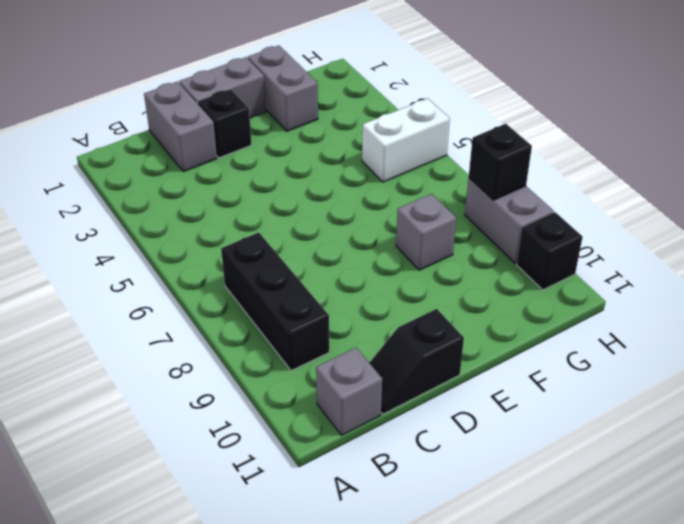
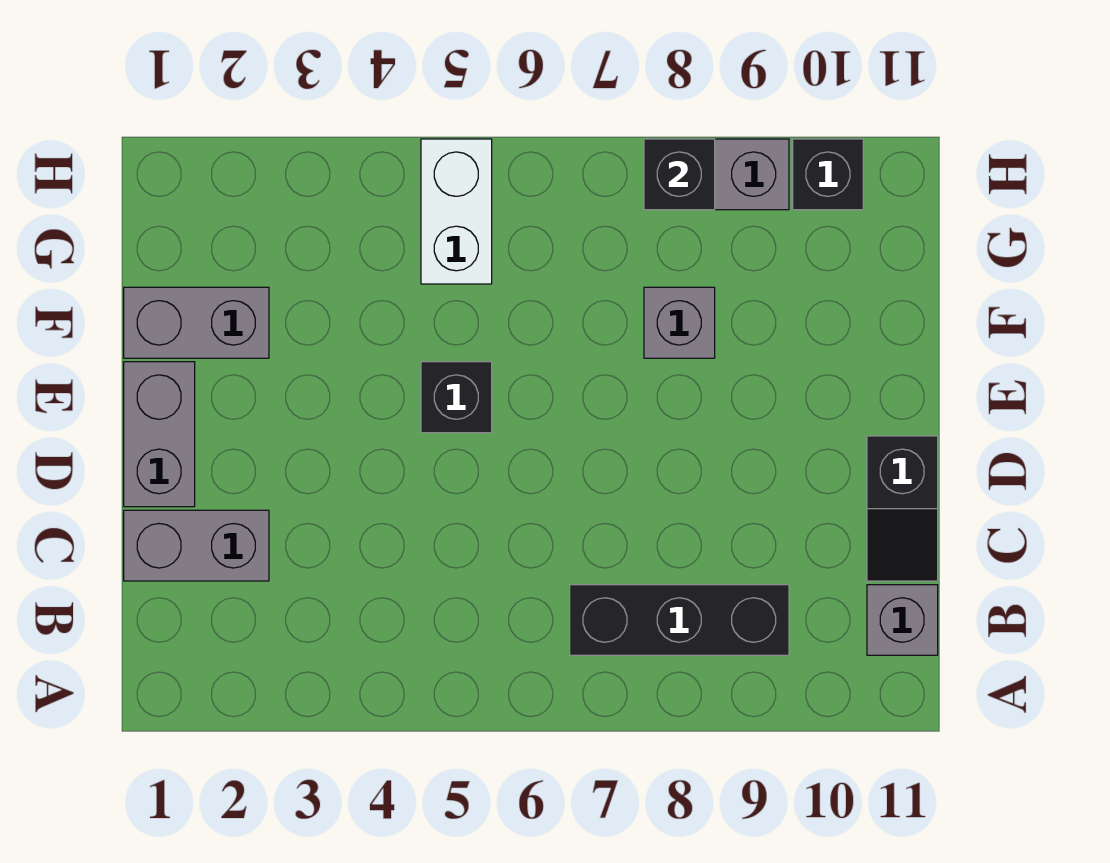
black 1x1 brick [197,89,252,158] -> black 1x1 brick moved to [421,362,492,433]

